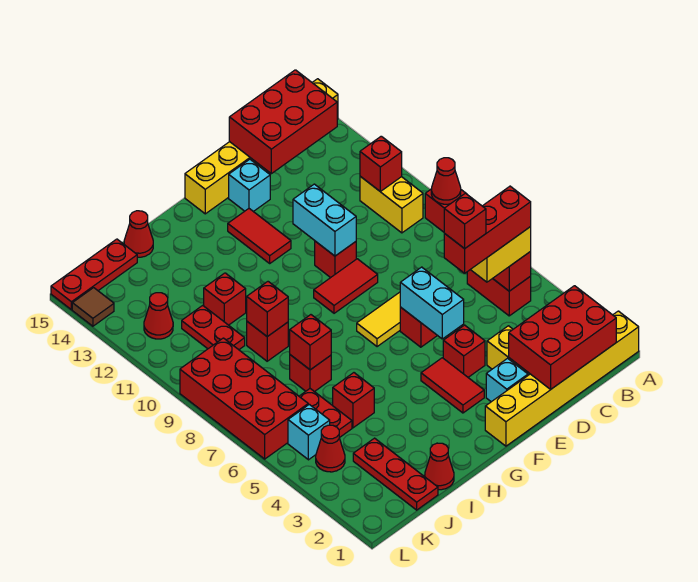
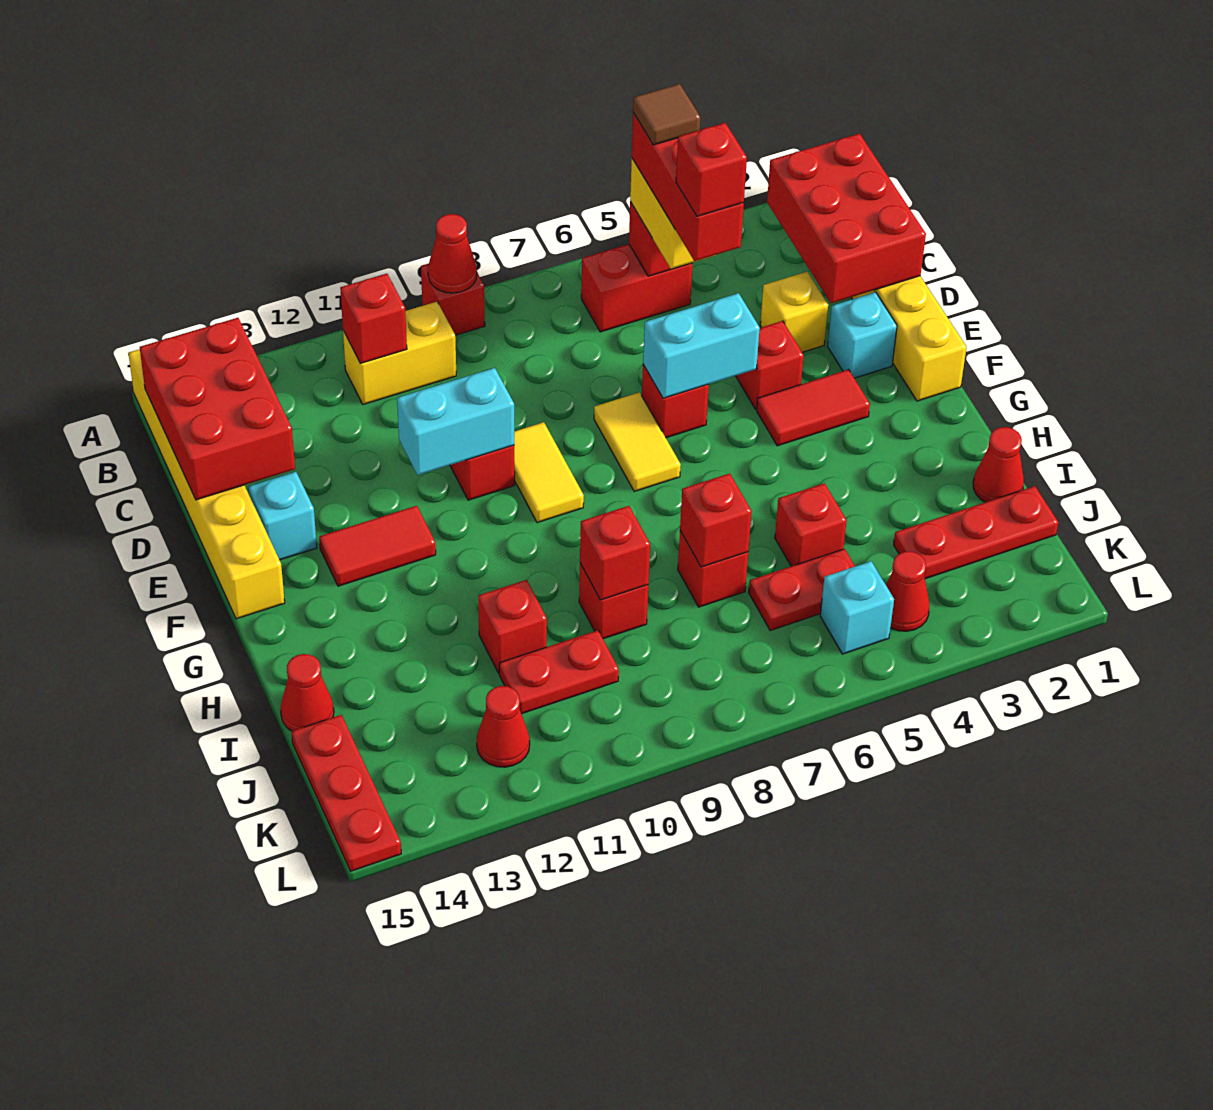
red 1x2 tile [314,259,378,313] -> yellow 1x2 tile [514,422,584,523]
red 2x4 brick [180,338,308,459] -> none
brown 1x1 tile [72,288,114,326] -> brown 1x1 tile moved to [633,84,700,145]

